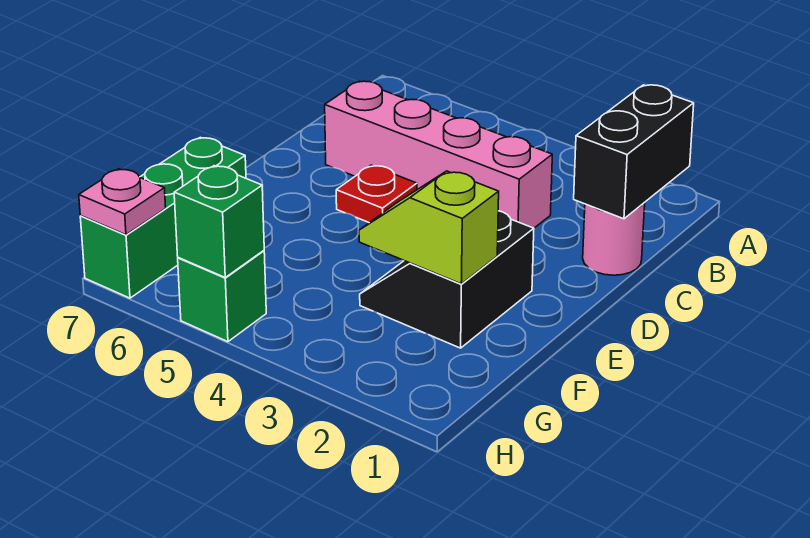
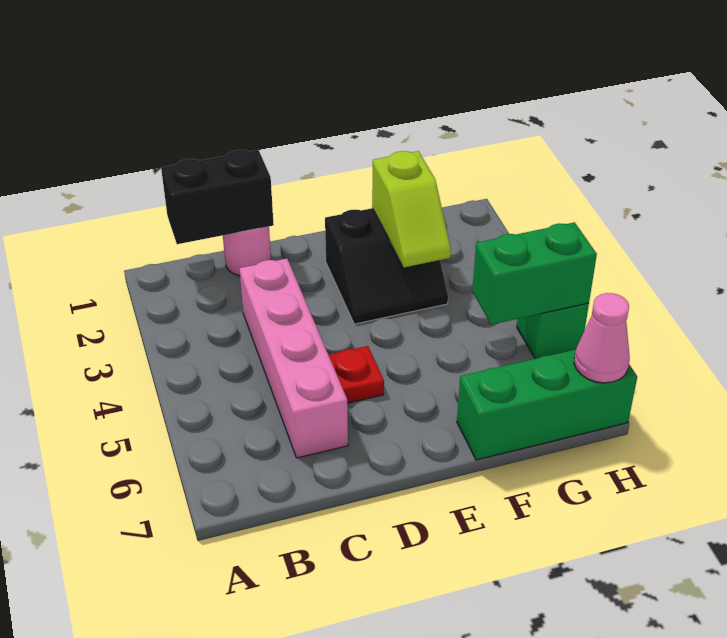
green 1x1 brick [174,166,264,277] -> green 1x2 brick [472,222,597,325]
pink 1x1 plate [79,169,166,235] -> pink 1x1 cone [574,293,630,383]

